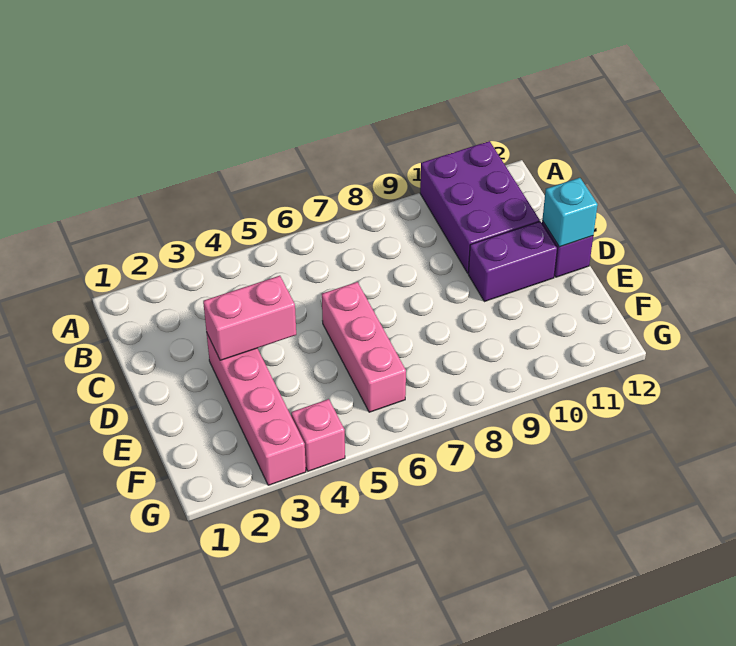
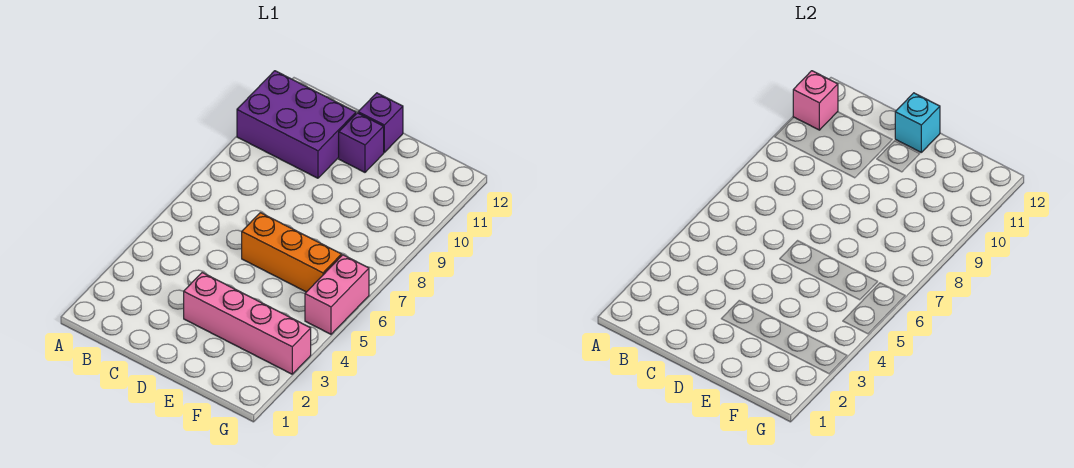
pink 1x2 brick [203,276,296,360] -> pink 1x2 brick moved to [305,255,369,334]
pink 1x3 brick [322,282,406,412] -> orange 1x3 brick [242,213,342,292]
purple 1x2 brick [468,221,557,302] -> purple 1x1 brick [339,113,384,172]
pink 1x1 brick [291,399,345,471] -> pink 1x1 brick moved to [793,71,838,130]

